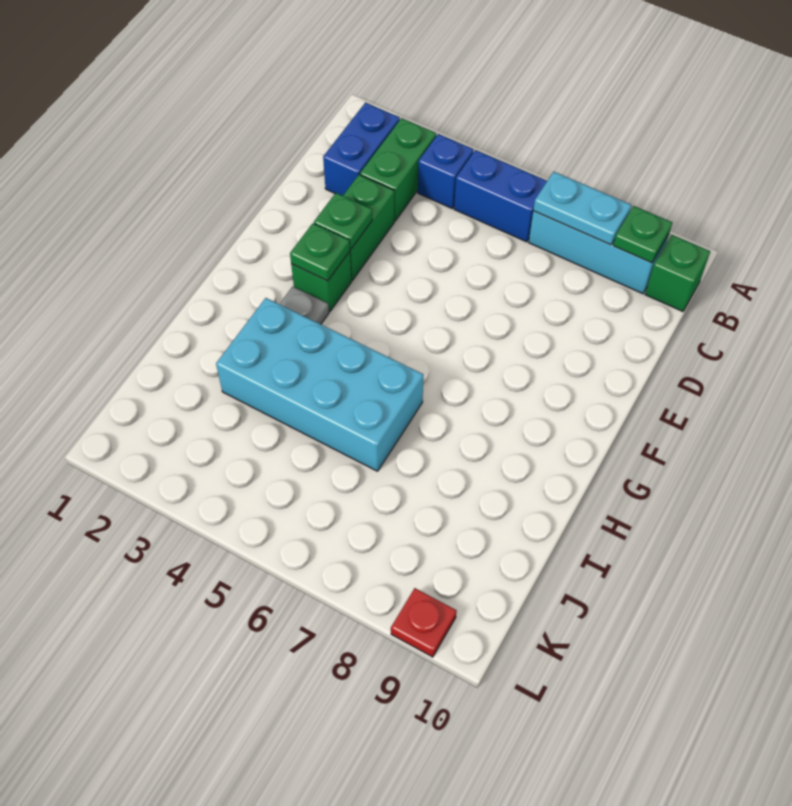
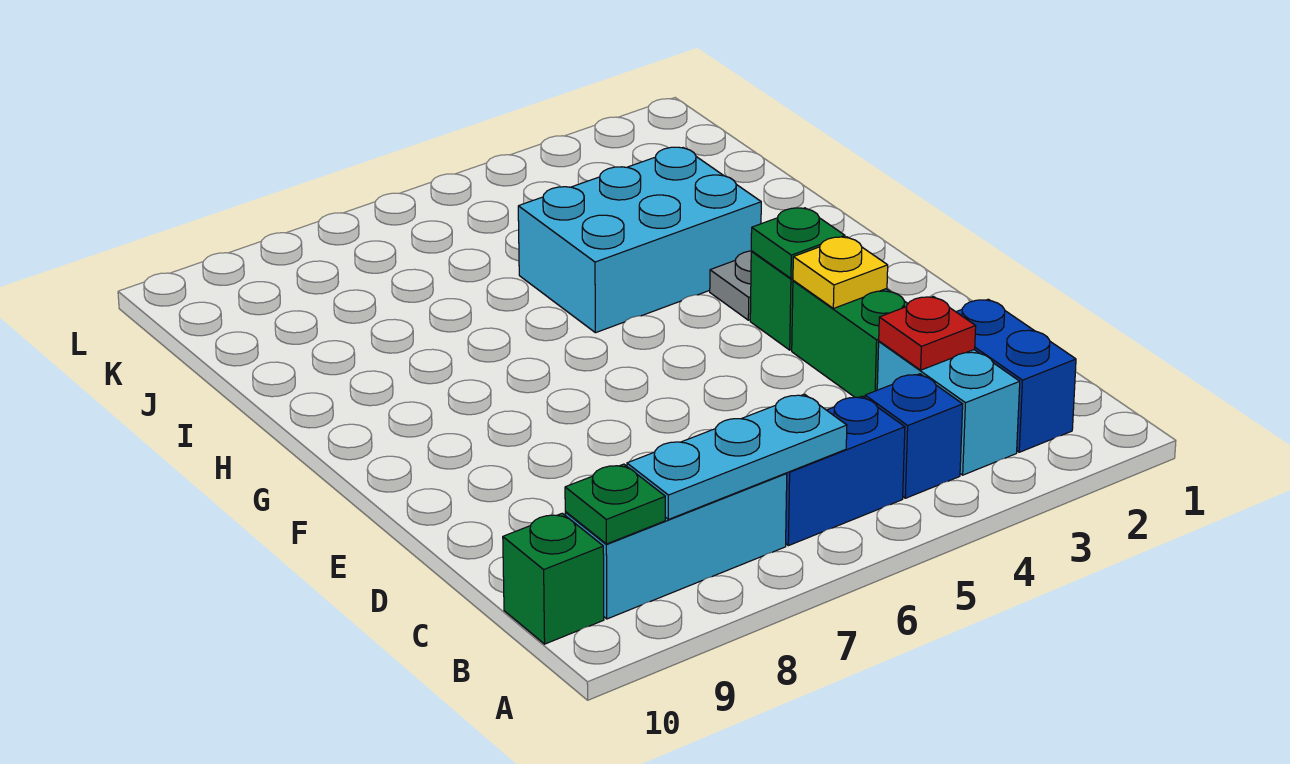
green 1x2 brick [360,118,436,221] -> cyan 1x2 brick [877,341,1020,475]
cyan 1x2 plate [533,172,631,245] -> cyan 1x3 plate [627,394,847,519]
green 1x1 plate [314,193,372,249] -> yellow 1x1 plate [793,237,888,308]
cyan 2x4 brick [216,298,423,471] -> cyan 2x3 brick [518,147,761,333]
red 1x1 plate [391,588,457,657] -> red 1x1 plate moved to [879,296,976,370]

